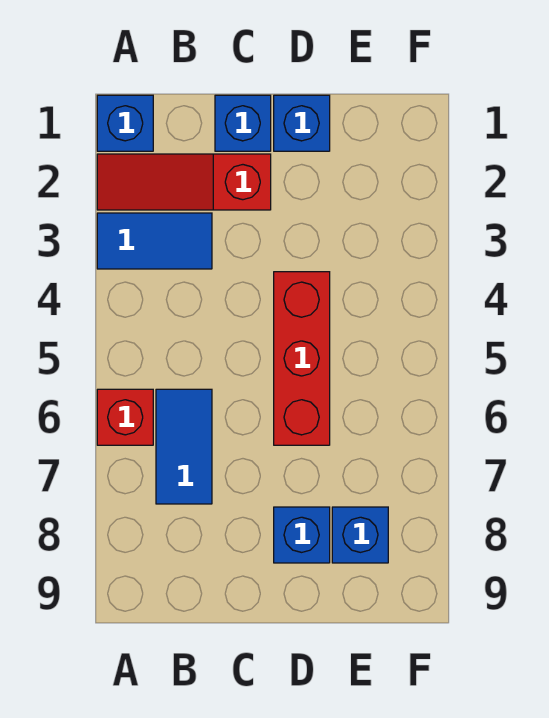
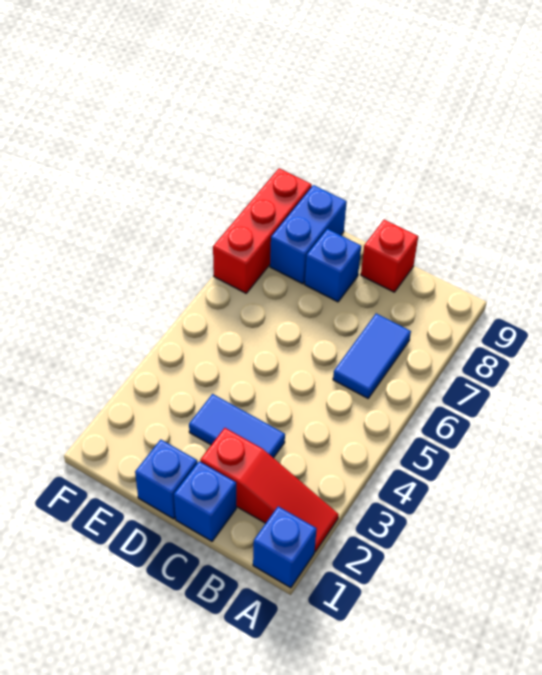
blue 1x2 tile [97,213,212,269] -> blue 1x2 tile moved to [189,394,285,458]
red 1x1 brick [97,389,153,445] -> red 1x1 brick moved to [361,220,418,292]
red 1x3 brick [274,272,330,445] -> red 1x3 brick moved to [213,168,312,293]
blue 1x1 brick [332,507,388,563] -> blue 1x2 brick [270,185,347,284]

